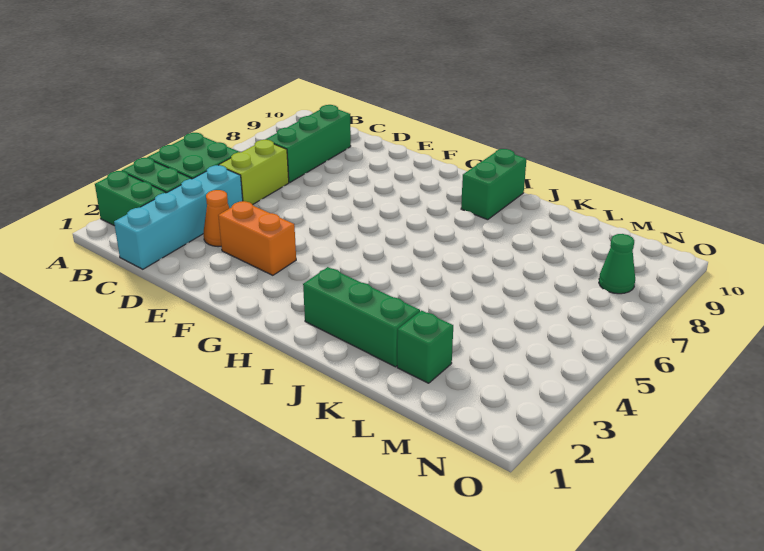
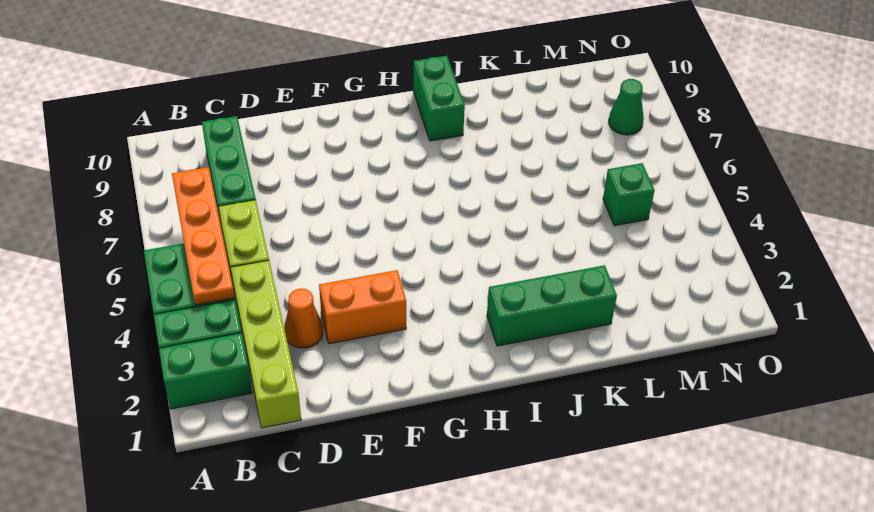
none -> orange 1x4 plate [172,167,235,305]
cyan 1x4 brick [114,165,243,269] -> lime 1x4 brick [231,260,301,428]
green 1x1 brick [397,311,453,383] -> green 1x1 brick moved to [603,163,655,226]

